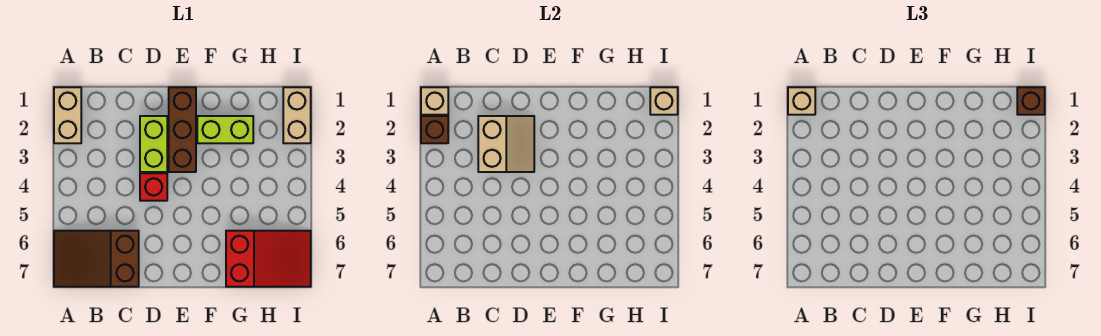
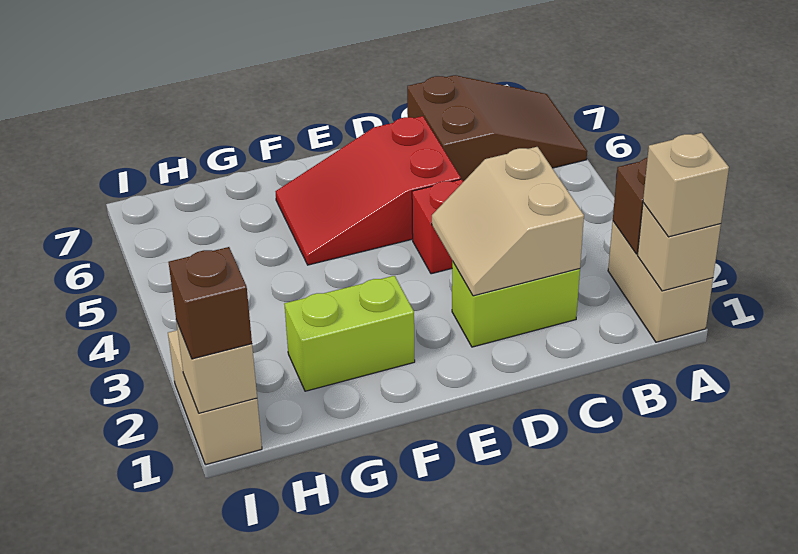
lime 1x2 brick [140,116,167,172] -> lime 1x2 brick turned to [452,261,580,347]
brown 1x3 brick [169,87,196,172] -> none
red 2x3 slope [226,231,311,287] -> red 2x3 slope moved to [276,116,461,265]

